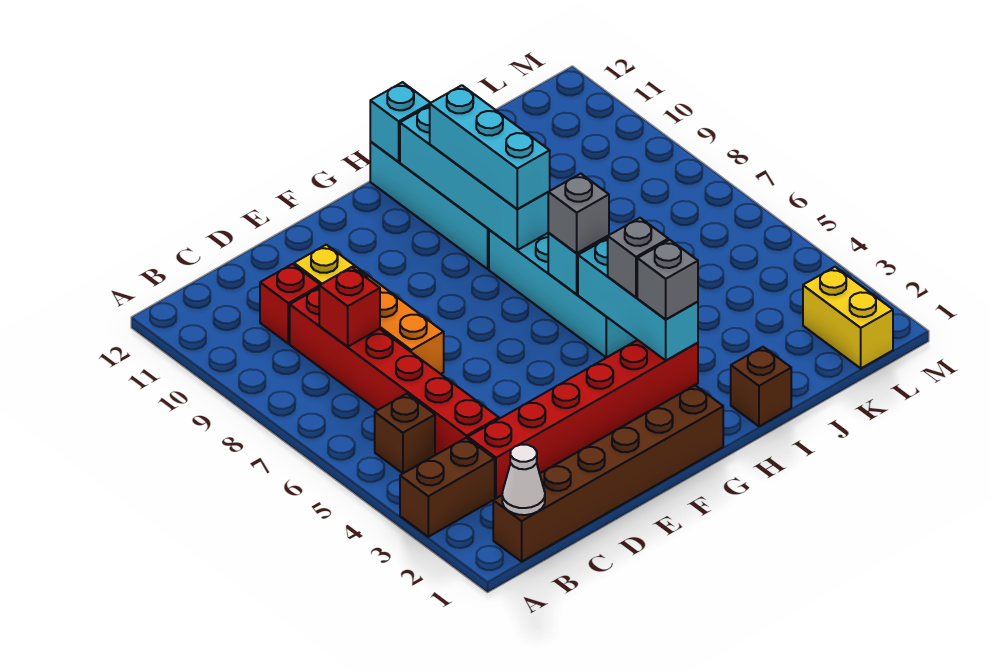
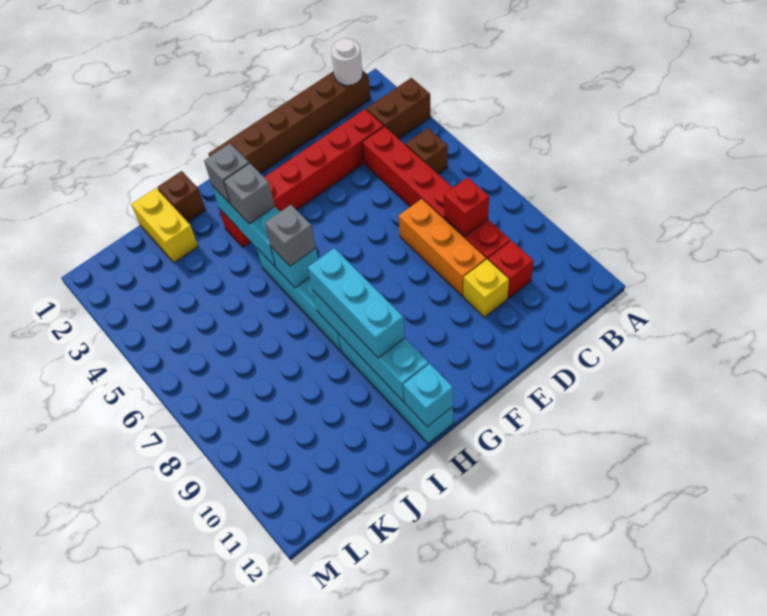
white 1x1 cone [502,445,545,515] -> white 1x1 round brick [331,38,363,85]
yellow 1x2 brick [803,267,893,368] -> yellow 1x2 brick moved to [131,188,198,263]

